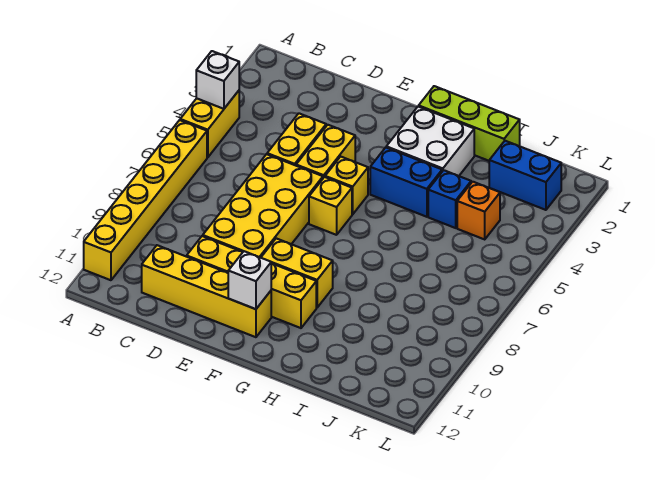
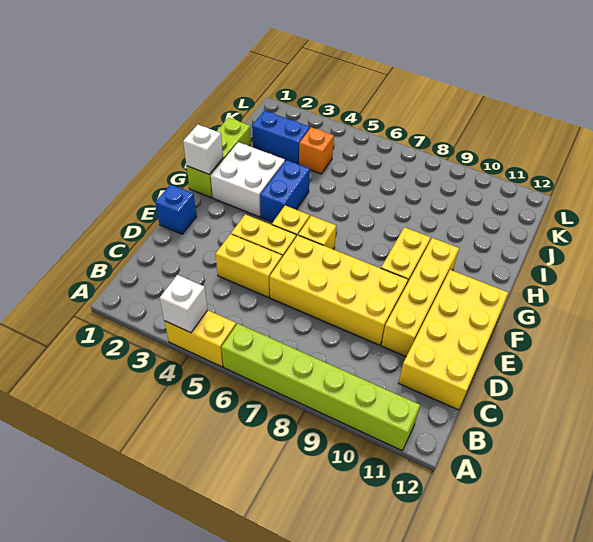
yellow 1x6 brick [84,120,207,280] -> lime 1x6 brick [221,324,420,451]
yellow 1x4 brick [142,245,271,337] -> yellow 2x4 brick [399,270,508,410]
white 1x1 brick [228,251,271,309] -> white 1x1 brick moved to [183,125,223,174]
blue 1x1 brick [428,170,471,228] -> blue 1x1 brick moved to [155,185,197,234]
blue 1x2 brick [489,141,561,210] -> blue 1x2 brick turned to [252,111,310,164]

